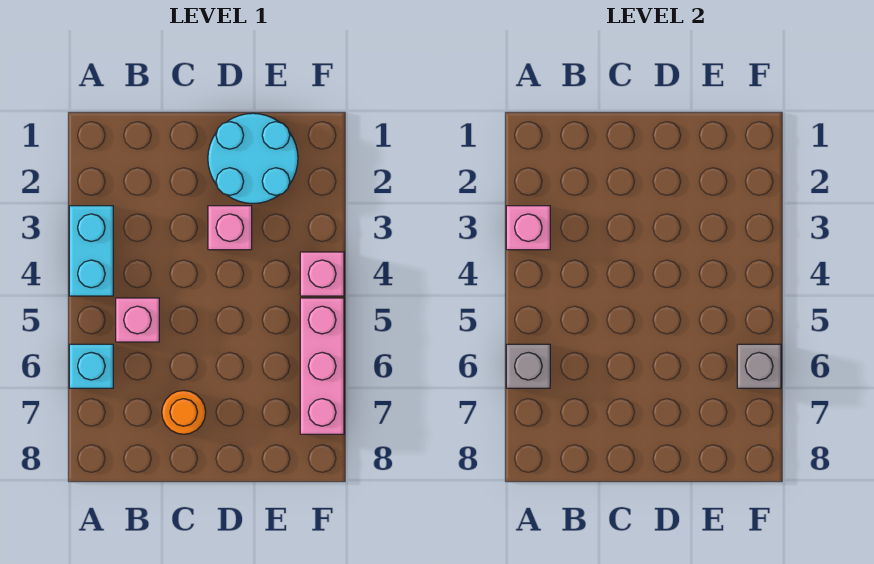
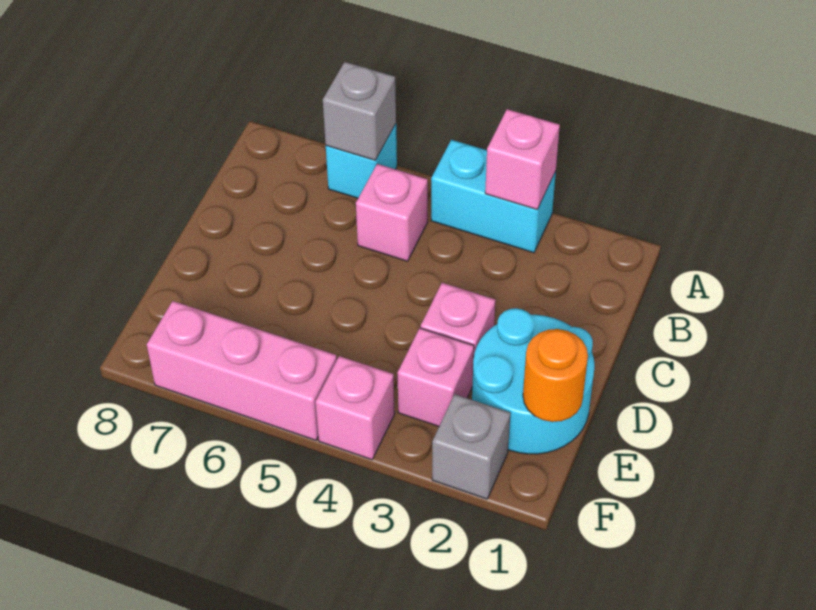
orange 1x1 round brick [162,390,206,434] -> orange 1x1 round brick moved to [523,329,588,422]
none -> pink 1x1 brick [398,328,474,426]
grey 1x1 brick [737,344,781,388] -> grey 1x1 brick moved to [432,394,510,499]

